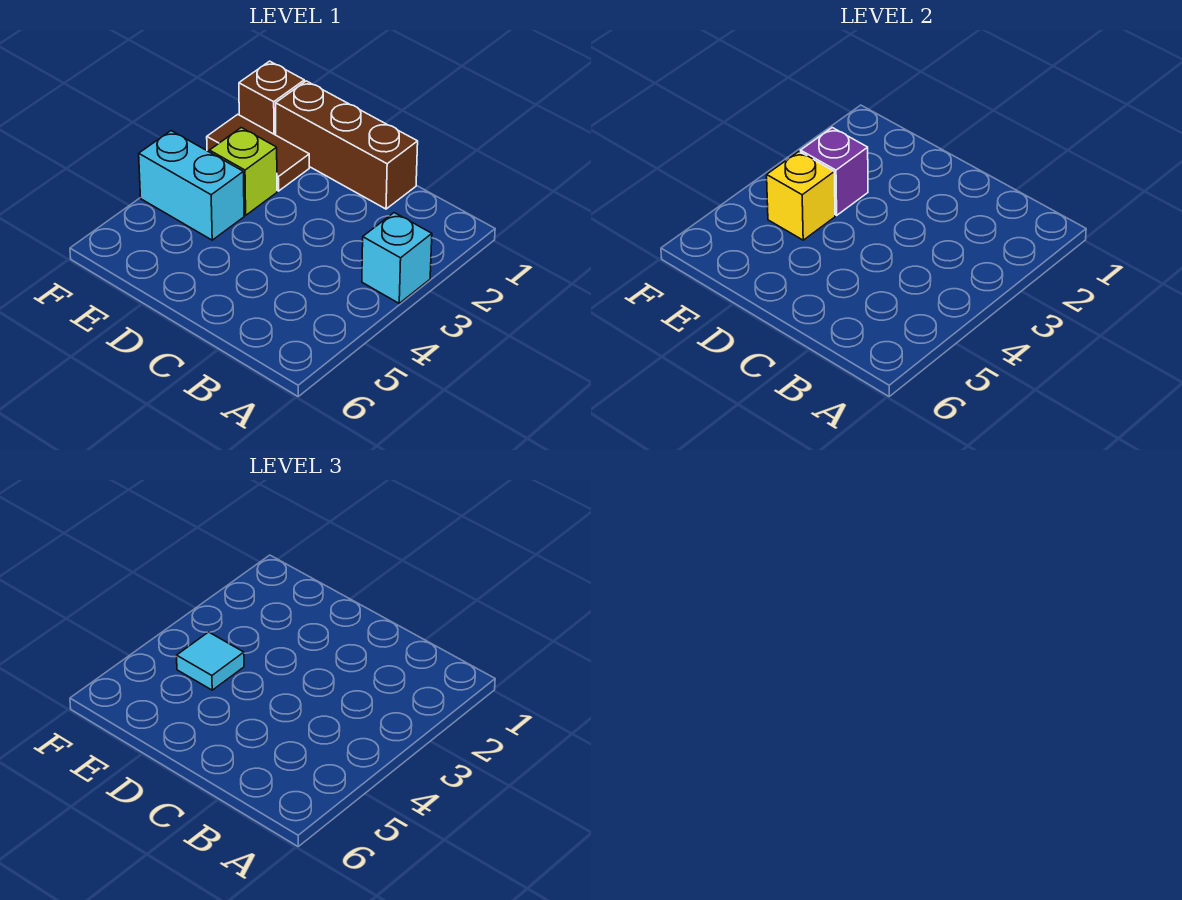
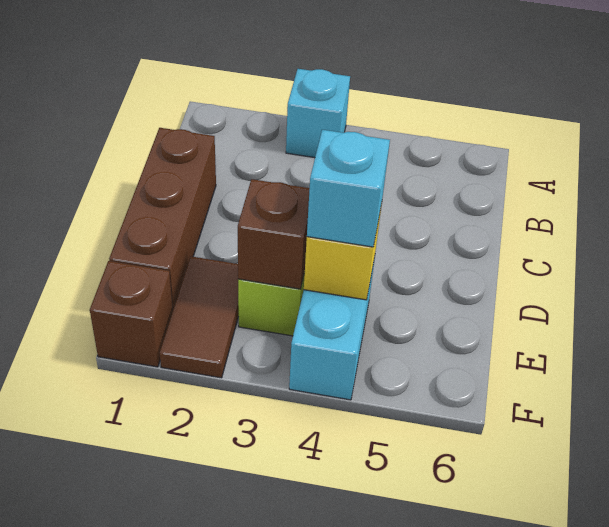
purple 1x1 brick [801,128,868,215] -> brown 1x1 brick [238,179,310,289]
cyan 1x1 tile [177,632,244,690] -> cyan 1x1 brick [307,130,390,247]

